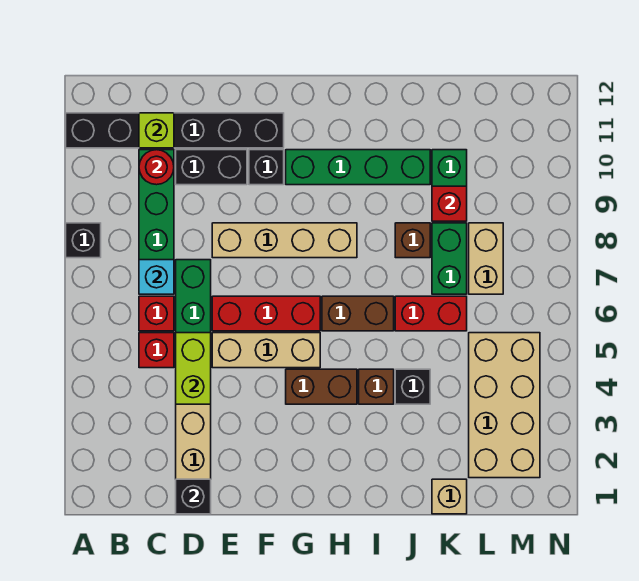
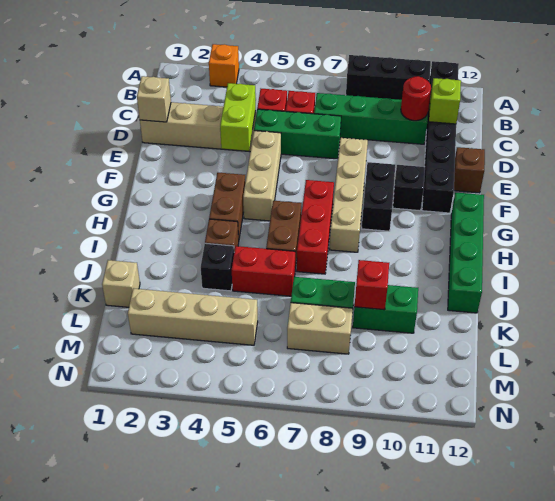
none -> orange 1x1 brick [209,44,239,87]
black 1x1 brick [66,223,101,258] -> black 1x3 brick [346,55,431,100]
cyan 1x1 brick [139,260,174,294] -> none
black 1x1 brick [176,479,211,514] -> tan 1x1 brick [137,76,171,122]
lime 1x2 brick [176,333,211,404] -> lime 1x2 brick turned to [220,83,256,151]
black 1x2 brick [176,150,247,185] -> black 1x2 brick moved to [362,162,395,231]
red 1x3 brick [212,296,320,331] -> red 1x3 brick moved to [297,180,334,274]
green 1x4 brick [286,150,430,185] -> green 1x4 brick moved to [448,192,484,313]
red 1x2 brick [395,296,467,331] -> red 1x2 brick turned to [232,246,295,296]
brown 1x1 brick [395,223,430,258] -> brown 1x1 brick moved to [454,147,485,193]
tan 2x4 brick [469,333,540,478] -> tan 1x4 brick [128,288,258,345]

